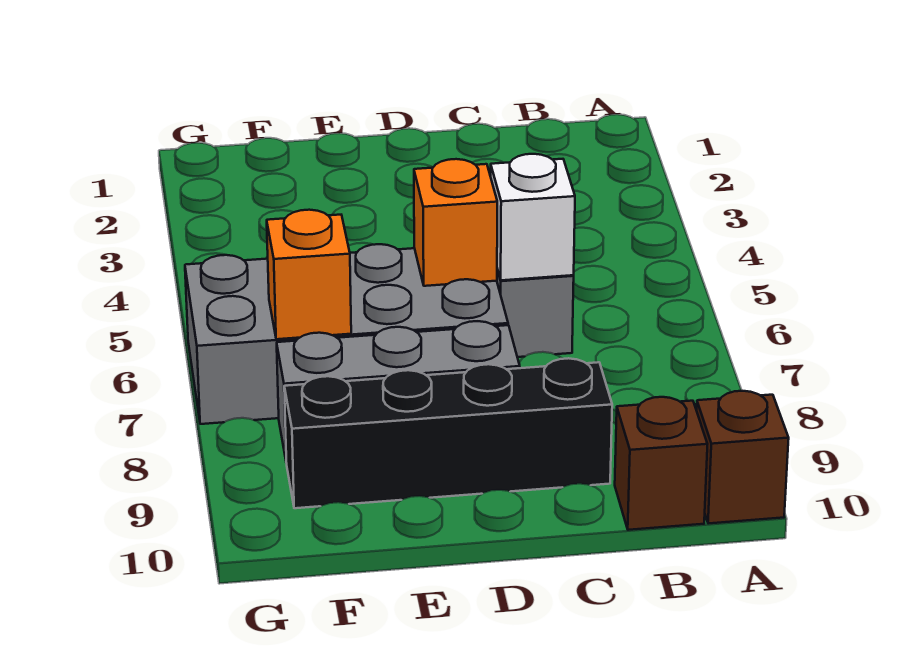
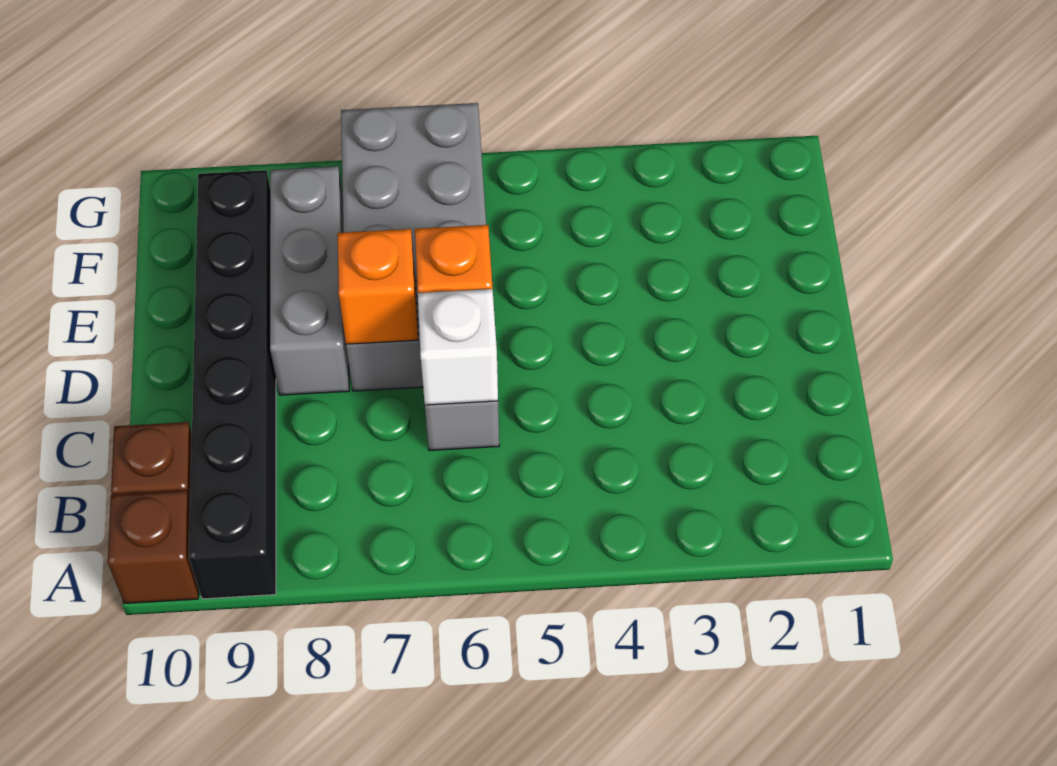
black 1x4 brick [284,358,612,508] -> black 1x6 brick [189,170,276,599]
orange 1x1 brick [267,210,351,339] -> orange 1x1 brick moved to [337,229,418,344]

